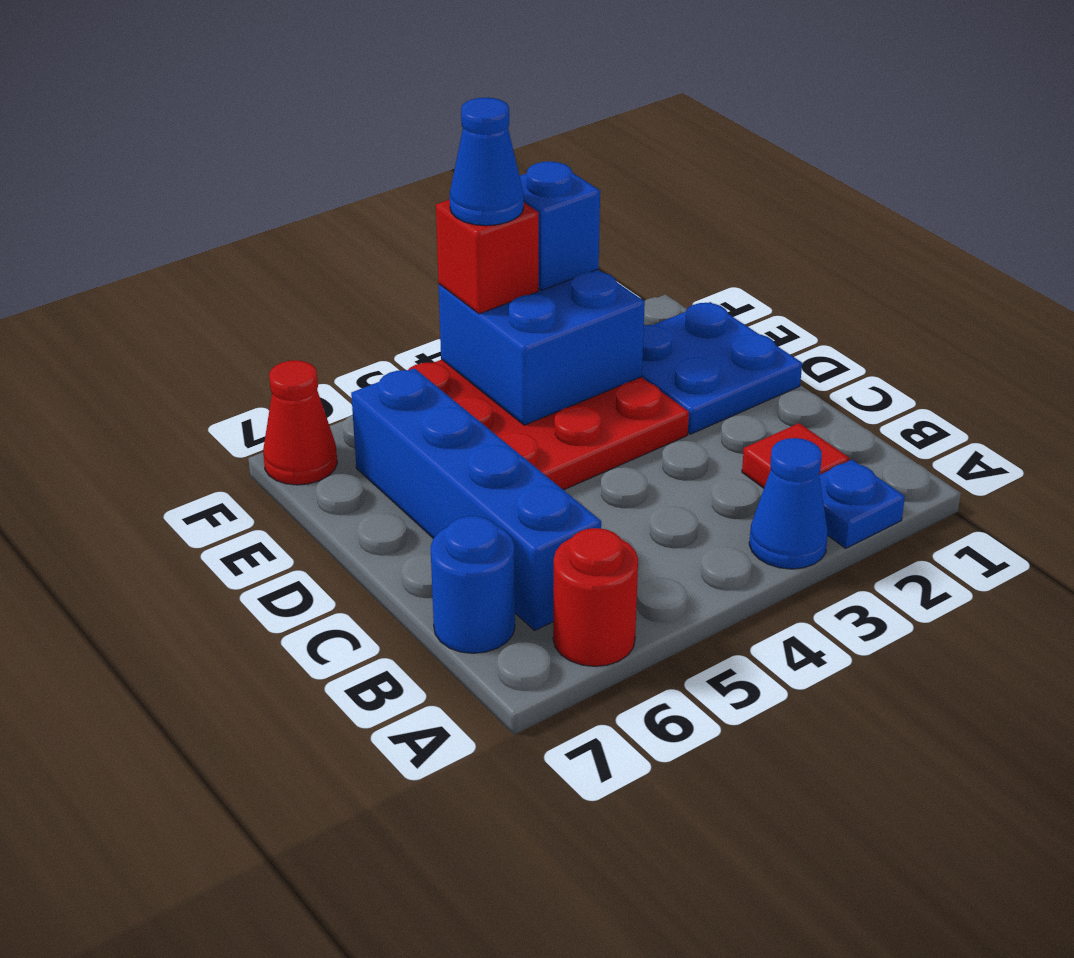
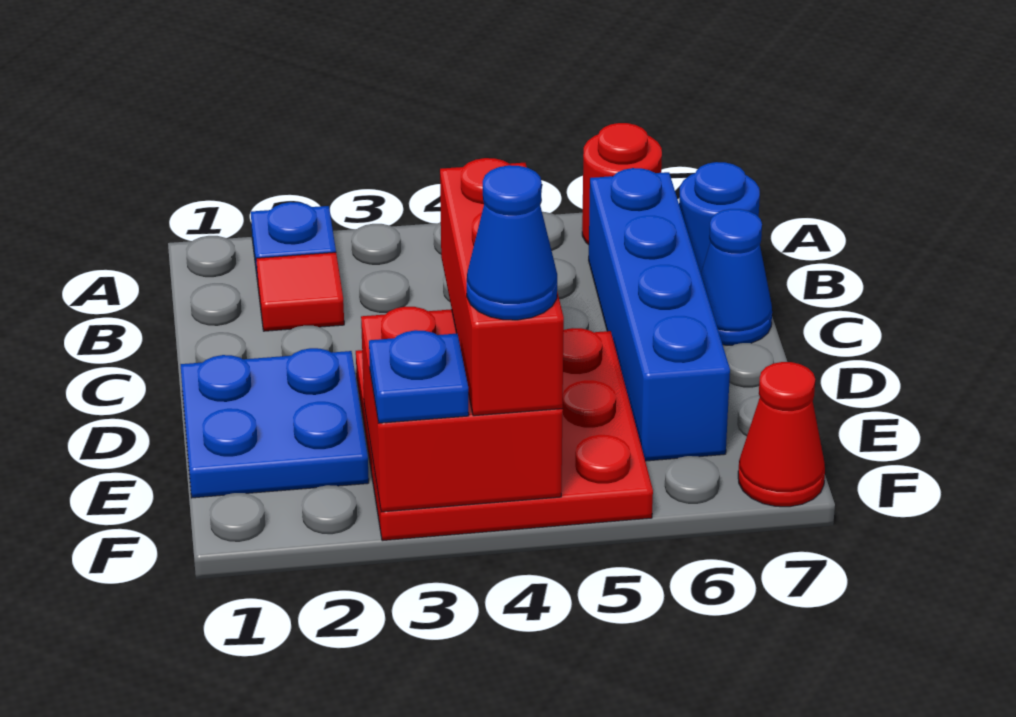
blue 1x1 cone [749,438,828,569] -> blue 1x1 cone moved to [701,209,772,345]
blue 2x2 brick [439,269,645,425] -> red 2x2 brick [361,307,563,512]
blue 1x1 brick [520,161,600,290] -> blue 1x1 plate [369,330,469,423]
red 1x1 brick [436,200,538,314] -> red 1x3 brick [440,158,564,416]

